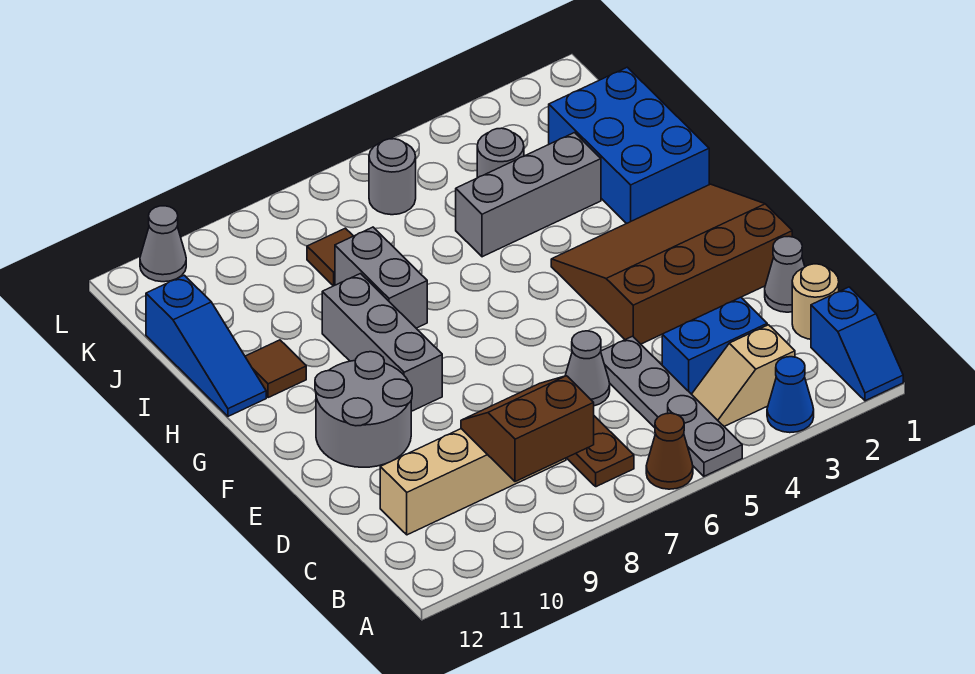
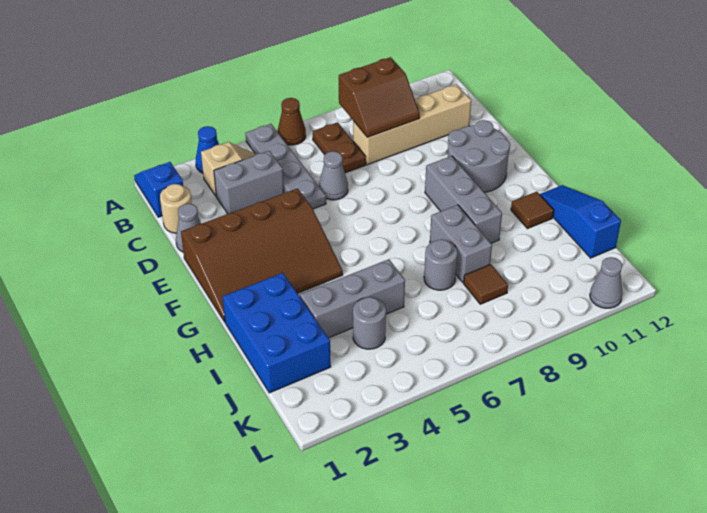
blue 1x2 brick [662,297,767,394] -> grey 1x2 brick [214,151,284,213]
grey 1x1 round brick [369,139,416,215] -> grey 1x1 round brick moved to [424,239,457,290]

